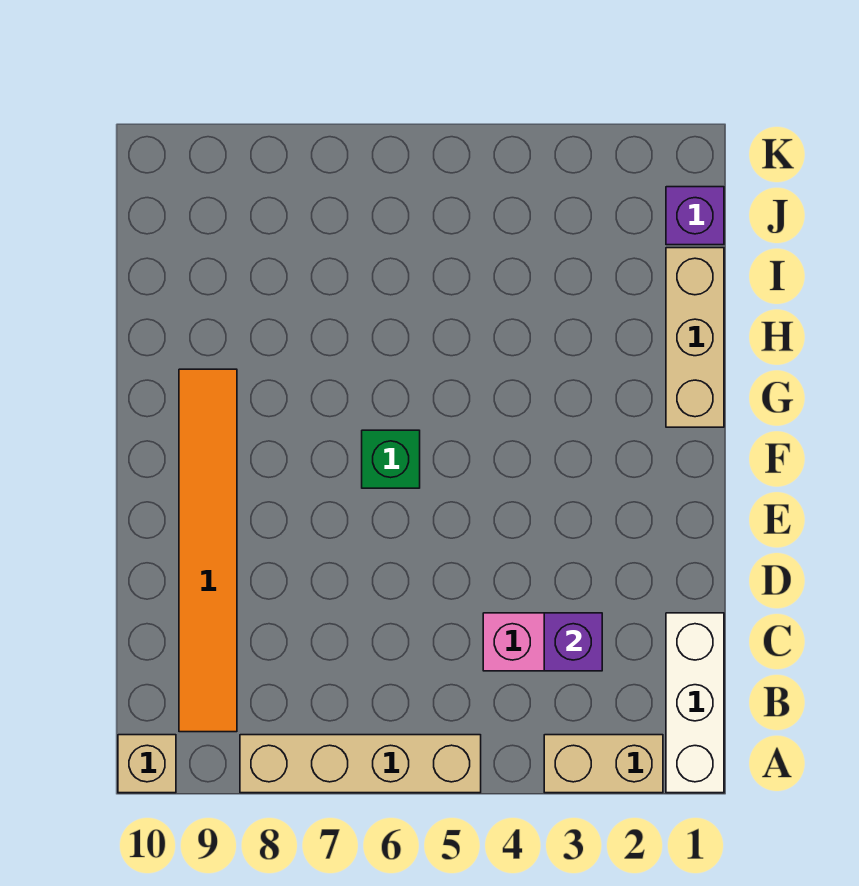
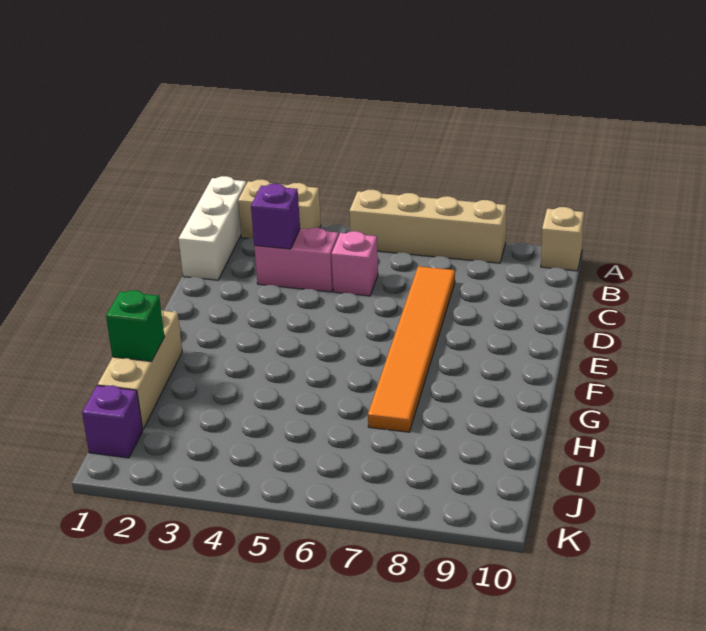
orange 1x6 tile [179,369,237,732] -> orange 1x6 tile moved to [368,266,455,432]
none -> pink 1x1 brick [332,231,378,296]
green 1x1 brick [362,430,420,488] -> green 1x1 brick moved to [106,290,164,361]

